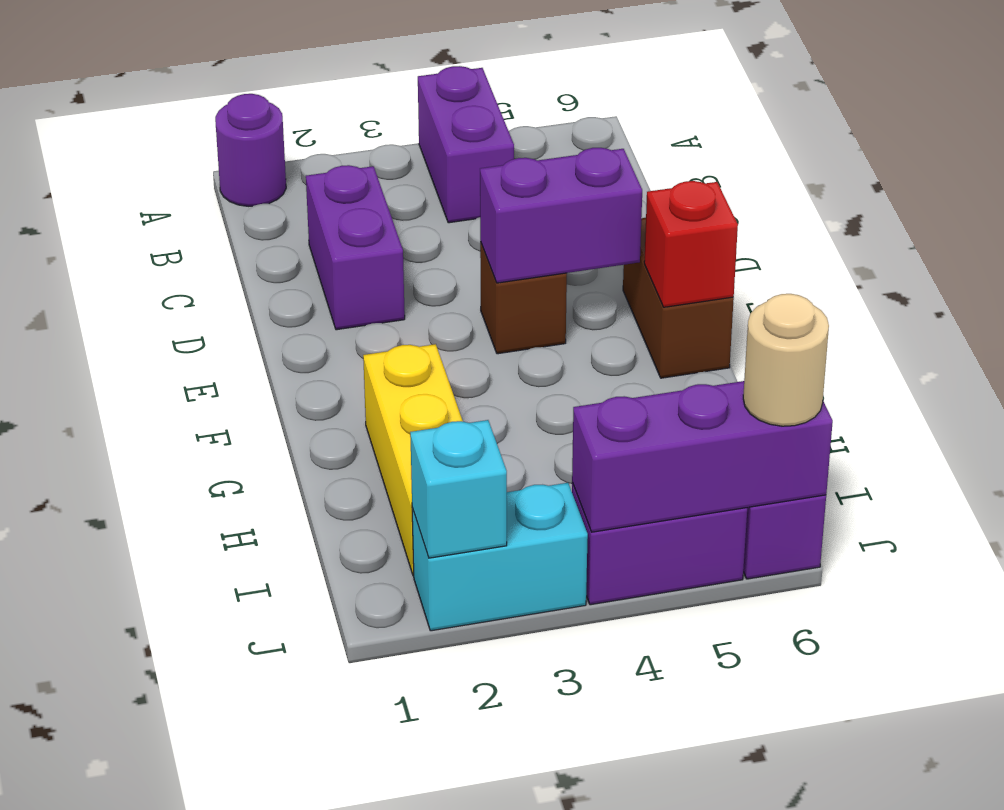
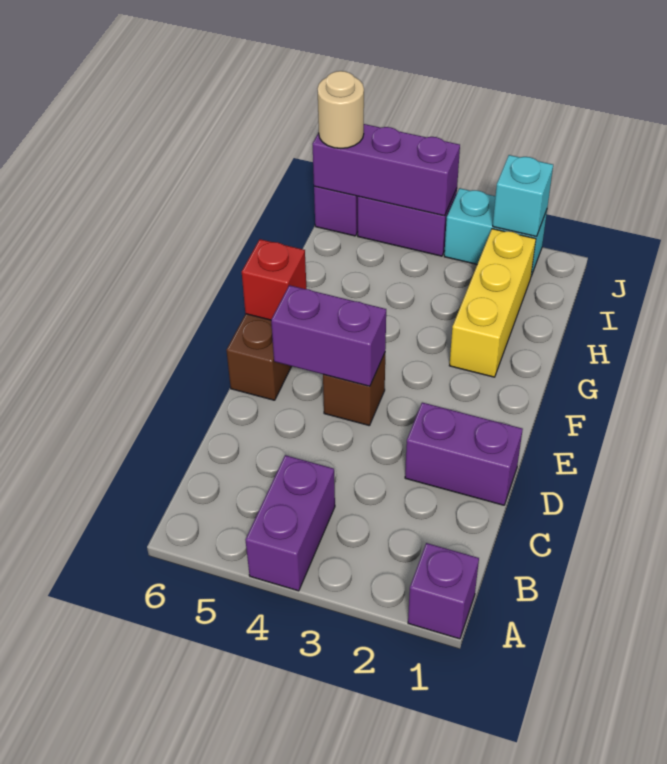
purple 1x1 round brick [215,94,286,206] -> purple 1x1 brick [408,543,479,639]
purple 1x2 brick [306,165,405,330] -> purple 1x2 brick turned to [405,403,523,505]

